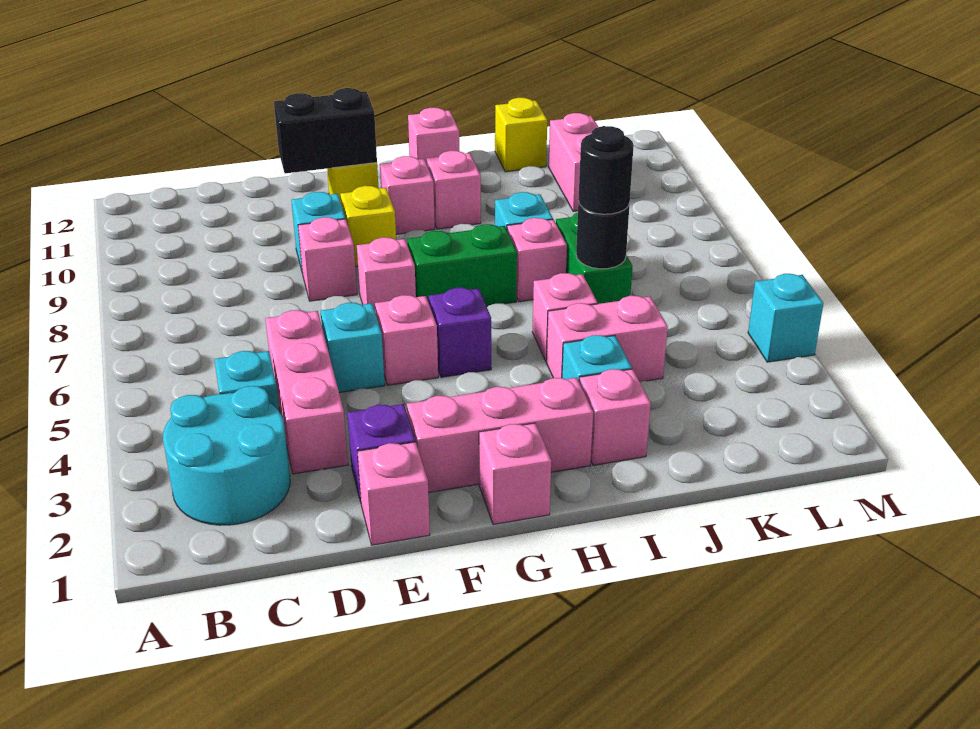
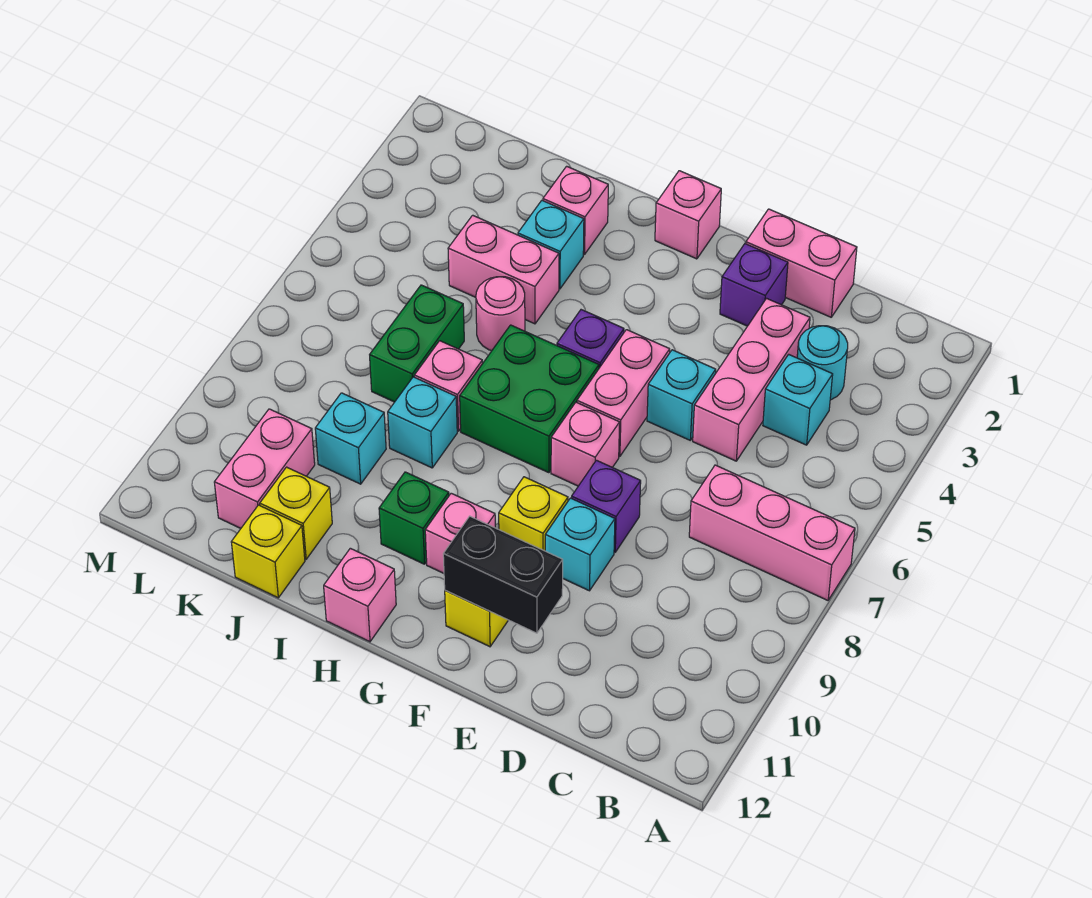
cyan 2x2 round brick [163,386,290,525] -> cyan 1x1 round brick [797,326,848,400]
pink 1x1 brick [357,442,430,545] -> pink 1x2 brick [746,209,857,317]
pink 1x1 brick [298,217,357,301] -> purple 1x1 brick [572,460,641,552]
pink 1x3 brick [407,378,593,493] -> pink 1x3 brick moved to [689,465,855,600]
pink 1x1 brick [375,295,438,385] -> pink 1x2 brick [577,330,670,457]
green 1x2 brick [407,224,517,306] -> green 2x2 brick [460,325,599,473]
pink 1x1 brick [426,151,481,229] -> green 1x1 brick [379,472,449,564]
pink 1x1 brick [532,273,598,362] -> pink 1x1 round brick [476,277,525,351]
black 1x1 round brick [576,201,630,269] -> none
black 1x1 round brick [578,126,634,214] -> none
none -> yellow 1x1 brick [260,467,332,559]
cyan 1x1 brick [748,274,824,362] -> cyan 1x1 brick moved to [315,393,386,484]

